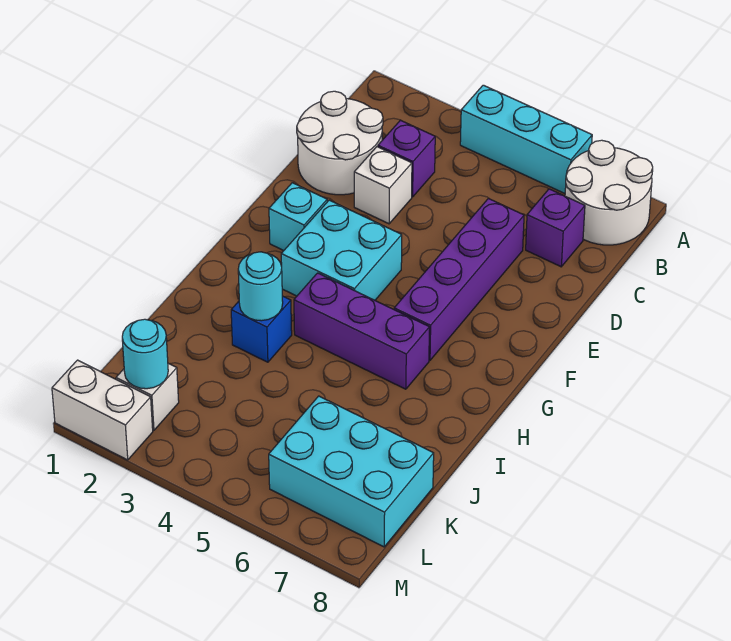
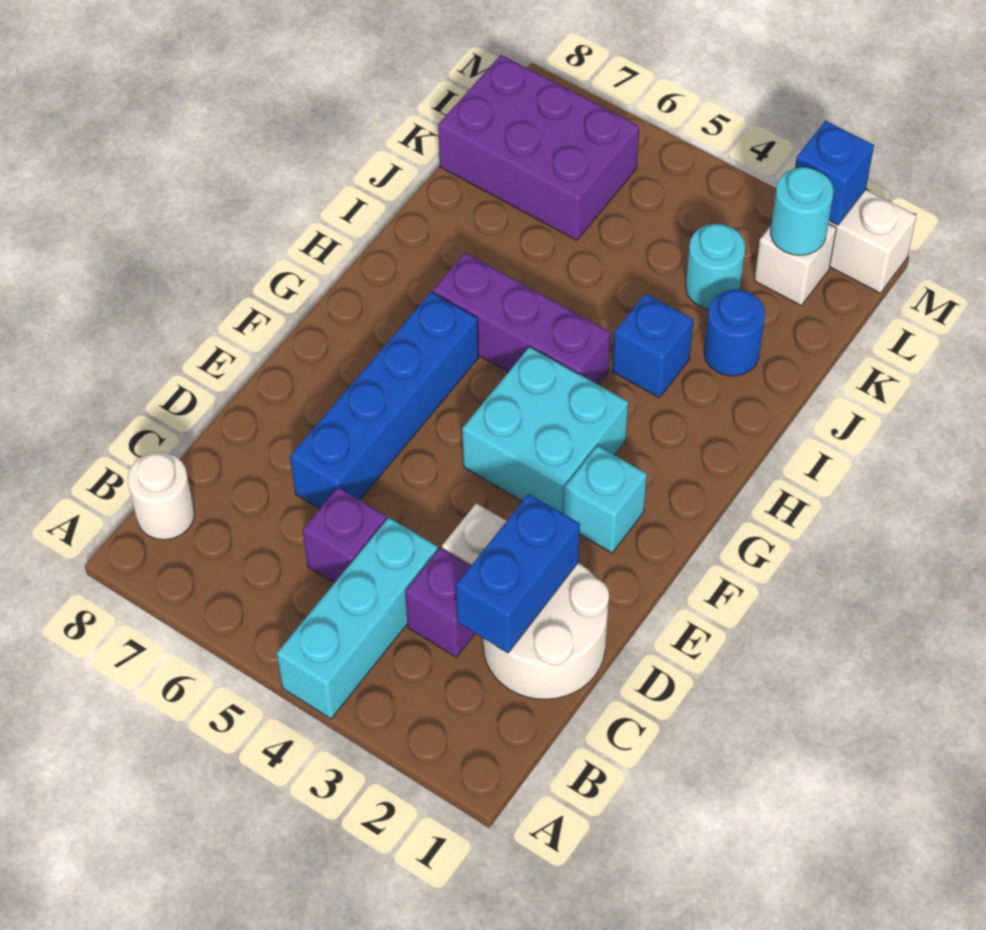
cyan 1x3 brick [460,85,592,193] -> cyan 1x3 brick turned to [277,518,438,719]
white 2x2 round brick [565,140,653,245] -> white 1x1 round brick [128,452,195,540]
none -> blue 1x2 brick [456,494,580,653]
purple 1x1 brick [526,189,585,267] -> purple 1x1 brick moved to [303,488,387,583]
purple 1x4 brick [394,198,524,360] -> blue 1x4 brick [290,292,478,509]
cyan 1x1 round brick [238,252,283,321] -> cyan 1x1 round brick moved to [686,224,745,309]
none -> blue 1x1 round brick [704,289,765,376]
cyan 2x3 brick [269,396,434,547] -> purple 2x3 brick [438,55,639,240]
none -> blue 1x1 brick [795,121,874,225]

